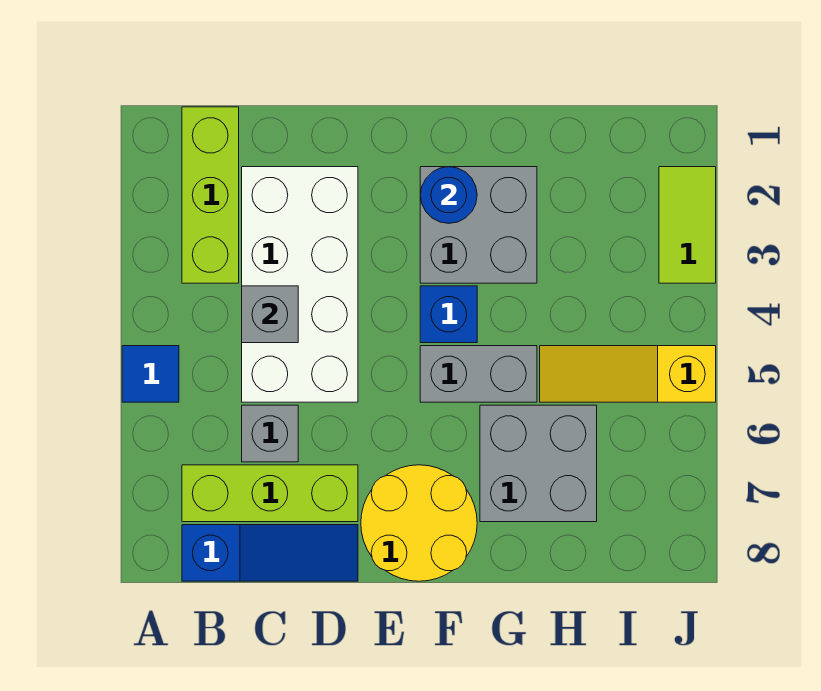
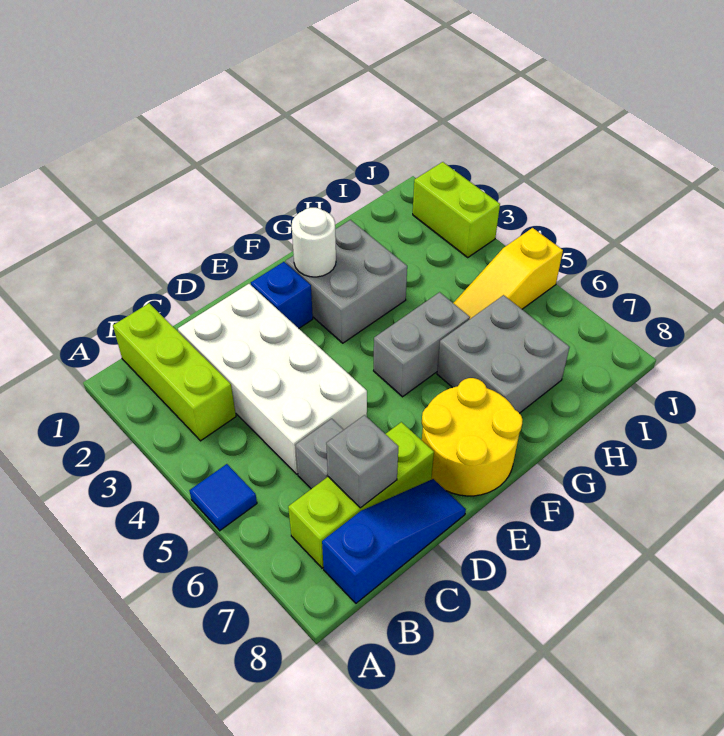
grey 1x1 brick [242,286,298,343] -> grey 1x1 brick moved to [326,415,398,508]
blue 1x1 round brick [420,167,477,223] -> white 1x1 round brick [292,208,336,277]
blue 1x1 brick [420,286,477,343] -> blue 1x1 brick moved to [251,262,313,328]
lime 1x2 tile [659,167,716,283] -> lime 1x2 brick [413,162,500,257]

